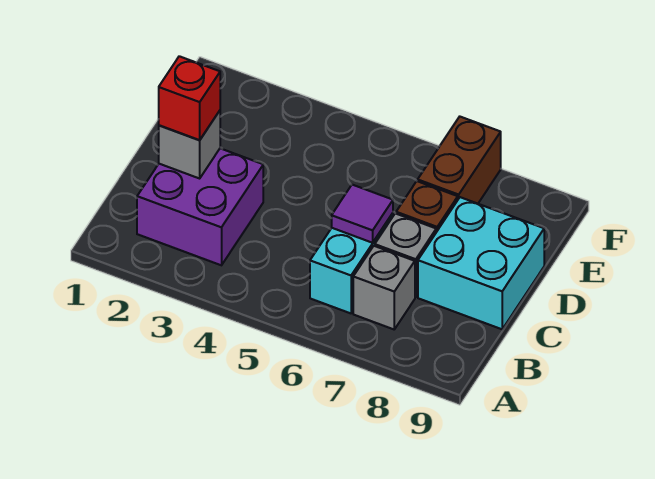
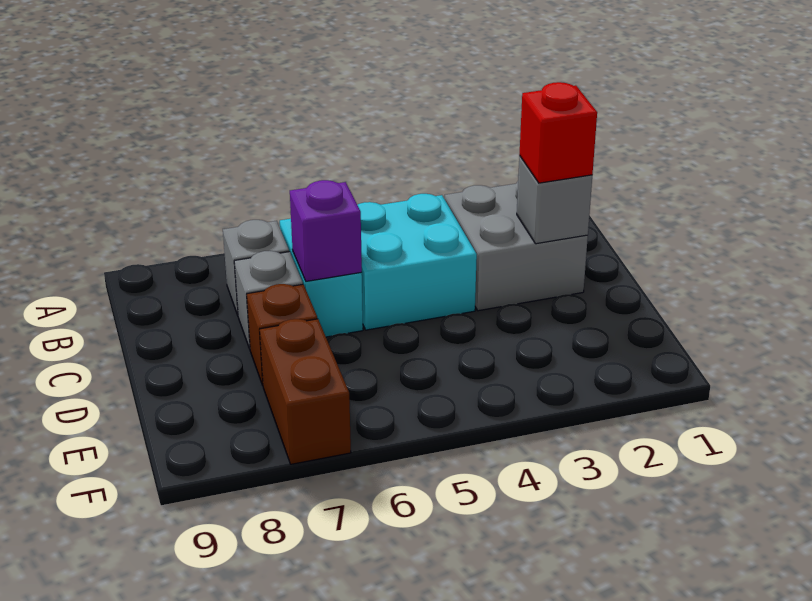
purple 2x2 brick [137,148,263,265] -> grey 2x2 brick [445,182,588,311]
purple 1x1 tile [332,185,393,243] -> purple 1x1 brick [290,180,362,281]
cyan 2x2 brick [418,197,544,329] -> cyan 2x2 brick moved to [358,194,477,330]

